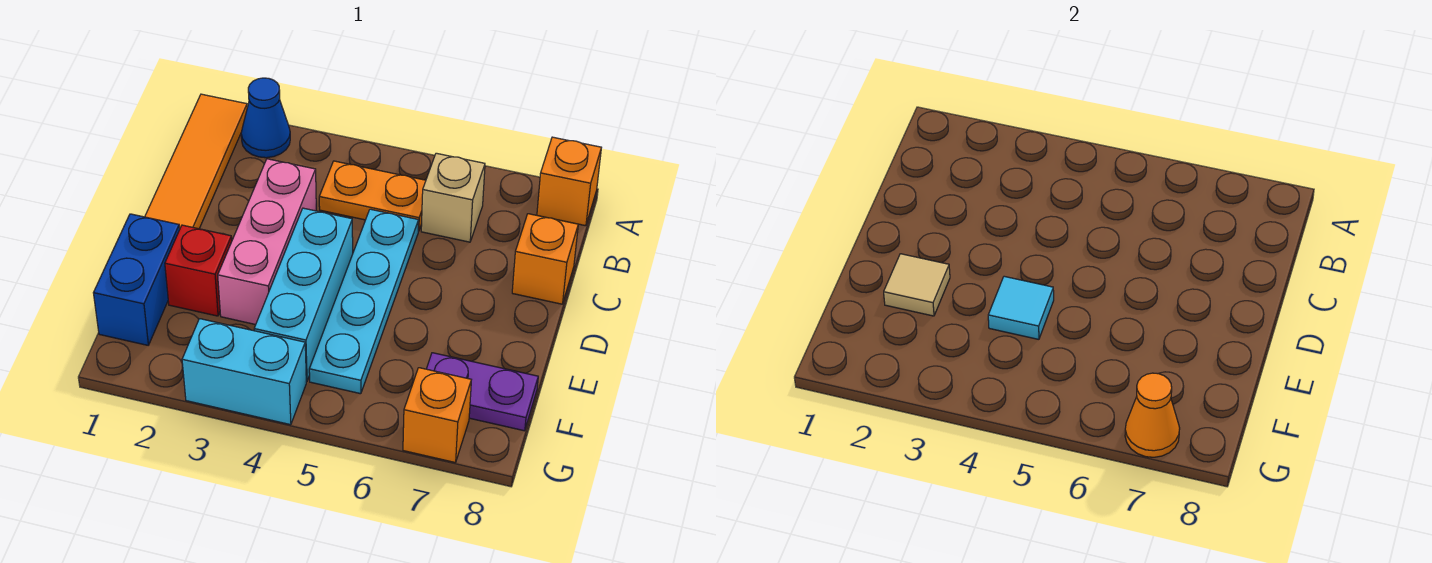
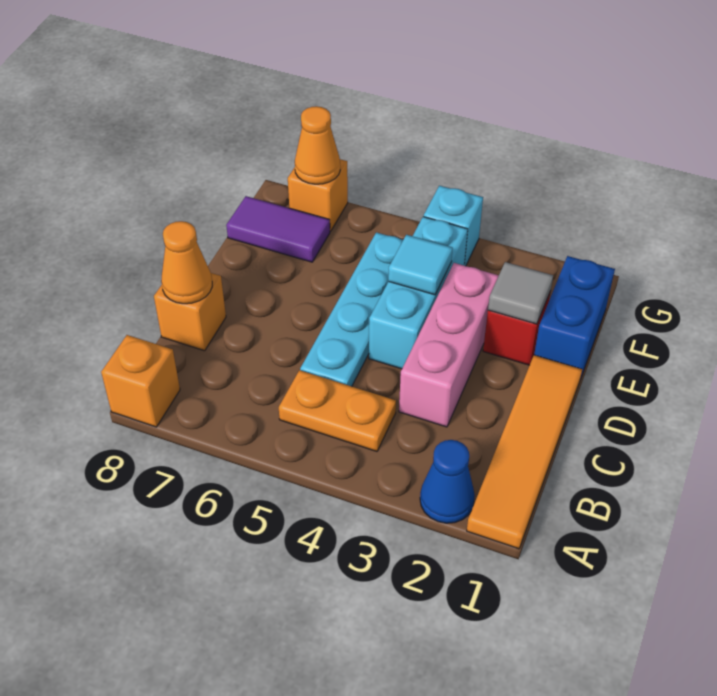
tan 1x1 brick [421,153,485,242] -> none
none -> orange 1x1 cone [161,221,212,304]
tan 1x1 tile [884,254,950,316] -> grey 1x1 tile [488,262,553,324]
purple 1x2 plate [427,353,538,431] -> purple 1x2 tile [226,196,330,262]
cyan 1x2 brick [182,319,306,425] -> cyan 1x1 brick [424,186,483,266]

